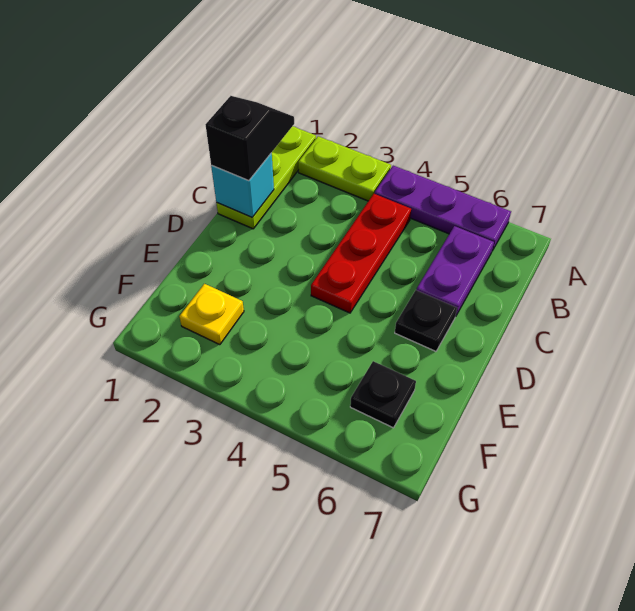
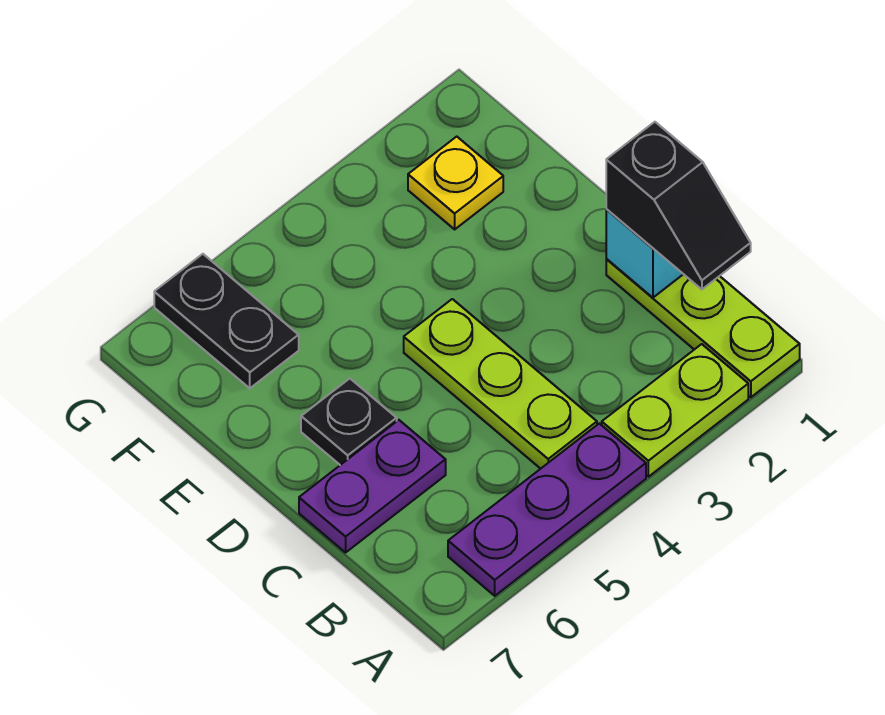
red 1x3 plate [311,194,411,313] -> lime 1x3 plate [404,299,597,469]
purple 1x2 plate [417,226,494,315] -> purple 1x2 plate turned to [299,420,446,553]
black 1x1 plate [350,361,416,428] -> black 1x2 plate [154,254,299,388]

